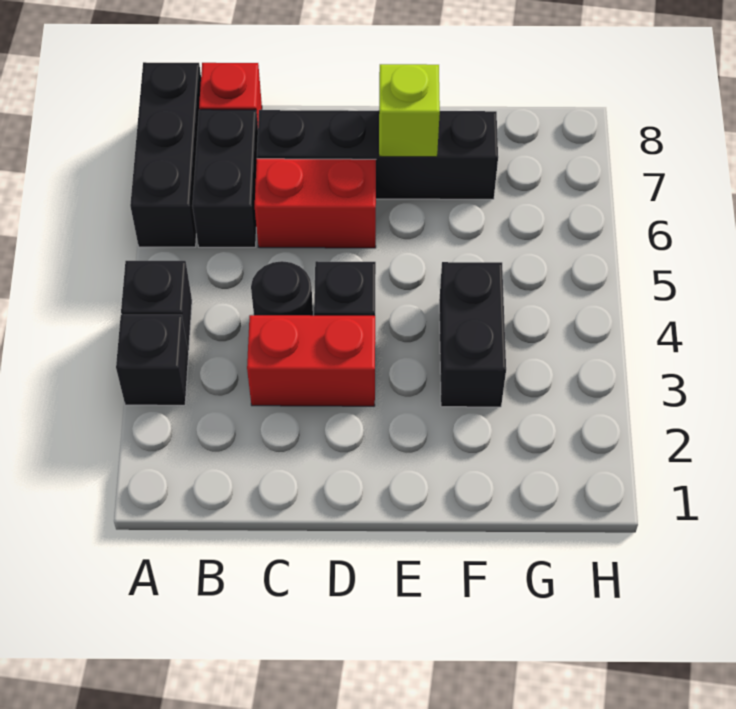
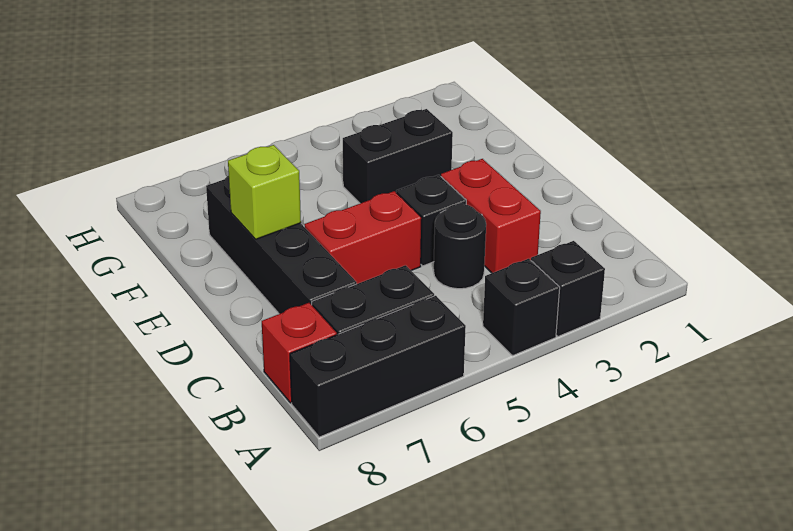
red 1x2 brick [255,159,376,248] -> red 1x2 brick turned to [304,191,421,284]

